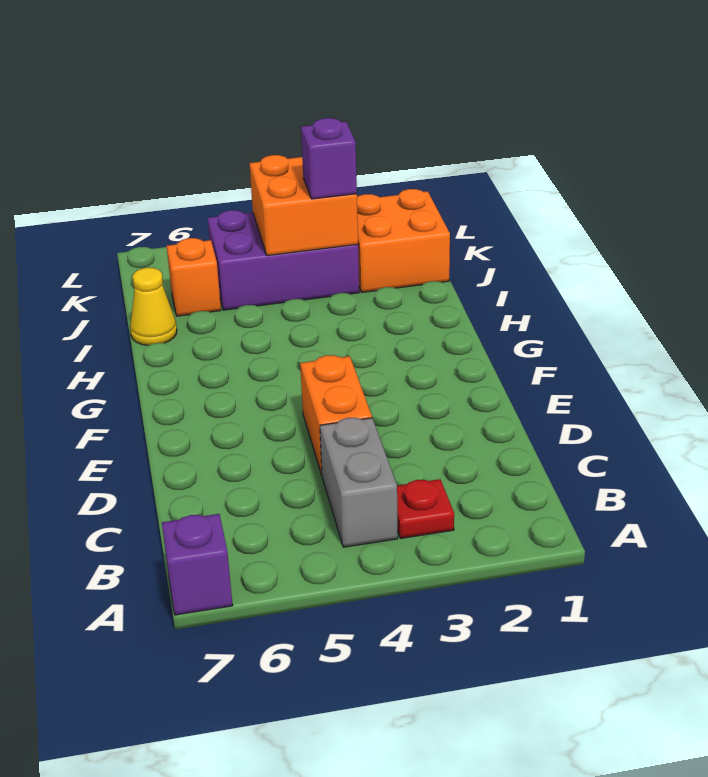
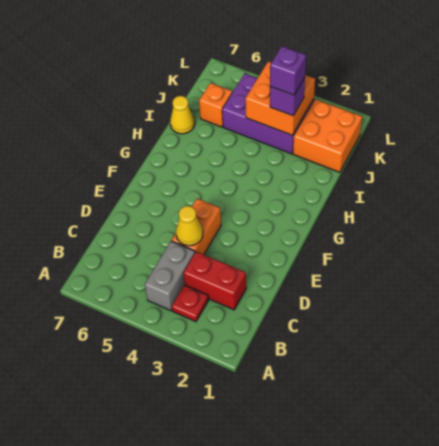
purple 1x1 brick [162,514,233,615] -> purple 1x1 brick moved to [270,46,306,95]
none -> red 1x2 brick [184,252,246,310]
none -> yellow 1x1 cone [176,206,203,246]

